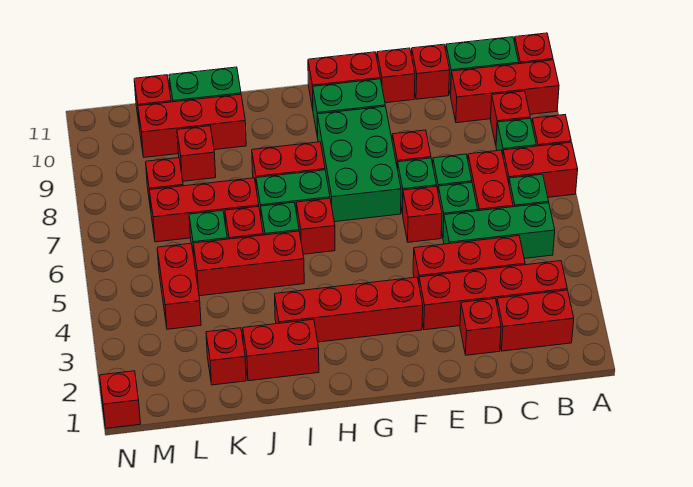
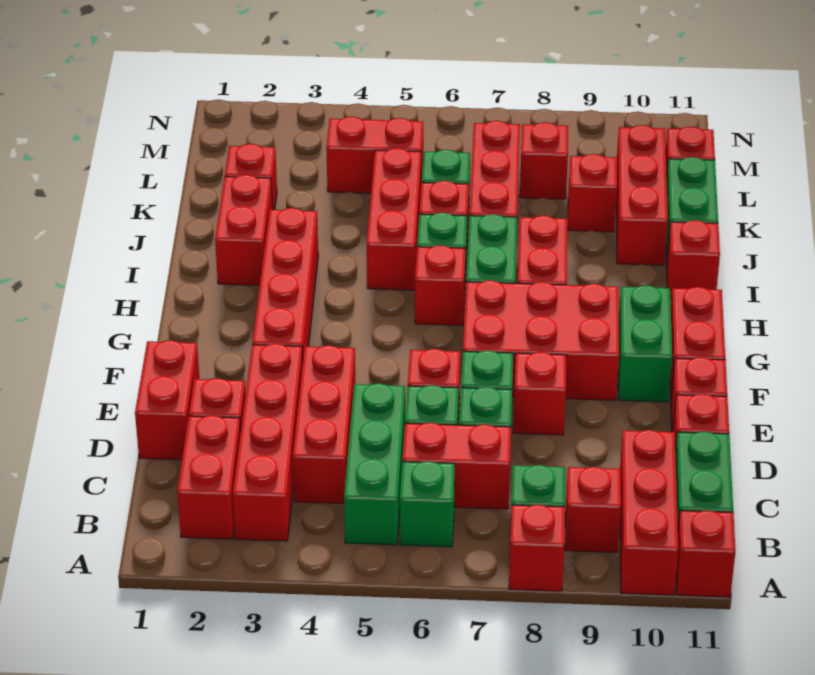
red 1x2 brick [503,142,578,197] -> red 1x2 brick moved to [135,340,199,460]
green 2x3 brick [317,106,401,222] -> red 2x3 brick [463,280,619,400]
red 1x1 brick [100,371,141,428] -> red 1x1 brick moved to [667,220,720,298]

